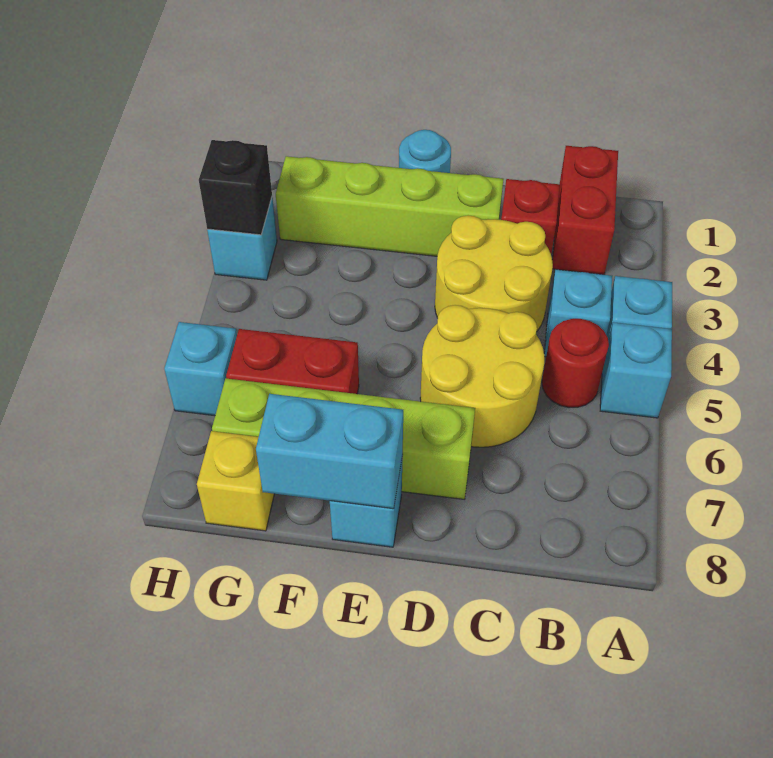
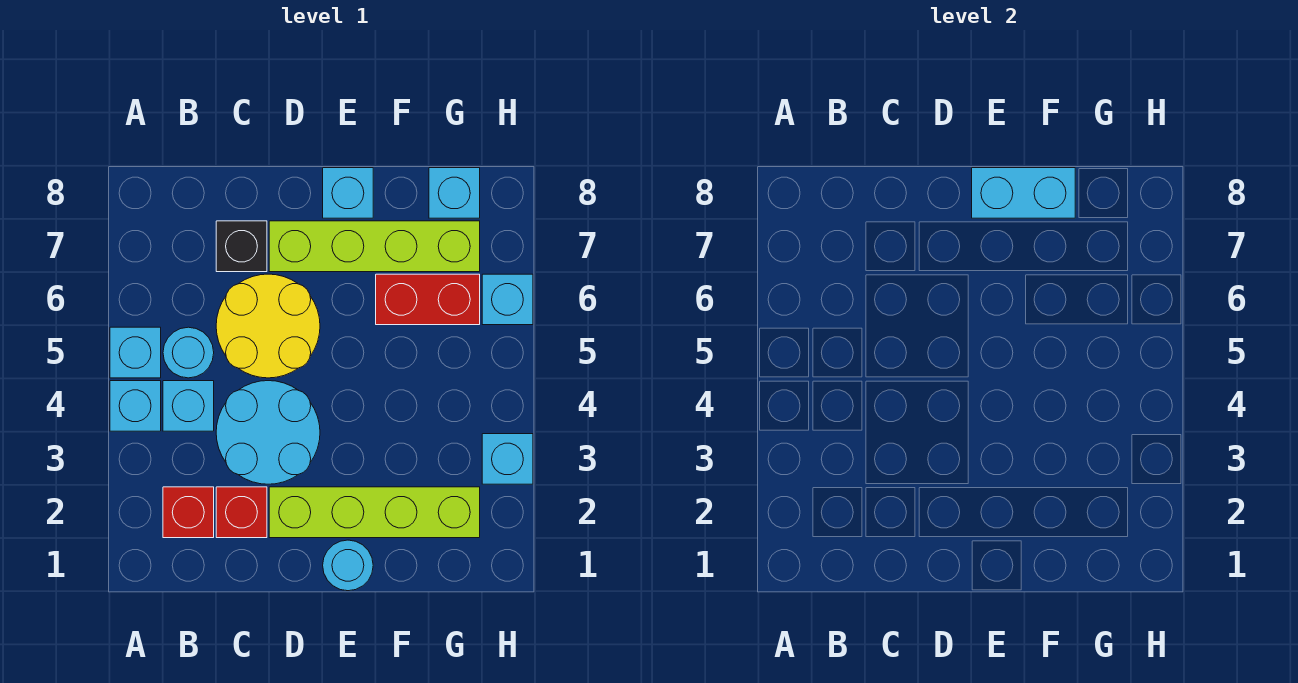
red 1x2 brick [552,146,618,275] -> red 1x1 brick [163,487,214,538]
red 1x1 round brick [542,319,609,408] -> cyan 1x1 round brick [163,327,214,378]
yellow 2x2 round brick [435,216,553,331] -> cyan 2x2 round brick [216,381,320,484]
yellow 1x1 brick [197,431,274,531] -> cyan 1x1 brick [429,168,480,218]
black 1x1 brick [199,140,272,235] -> black 1x1 brick moved to [216,221,267,272]

